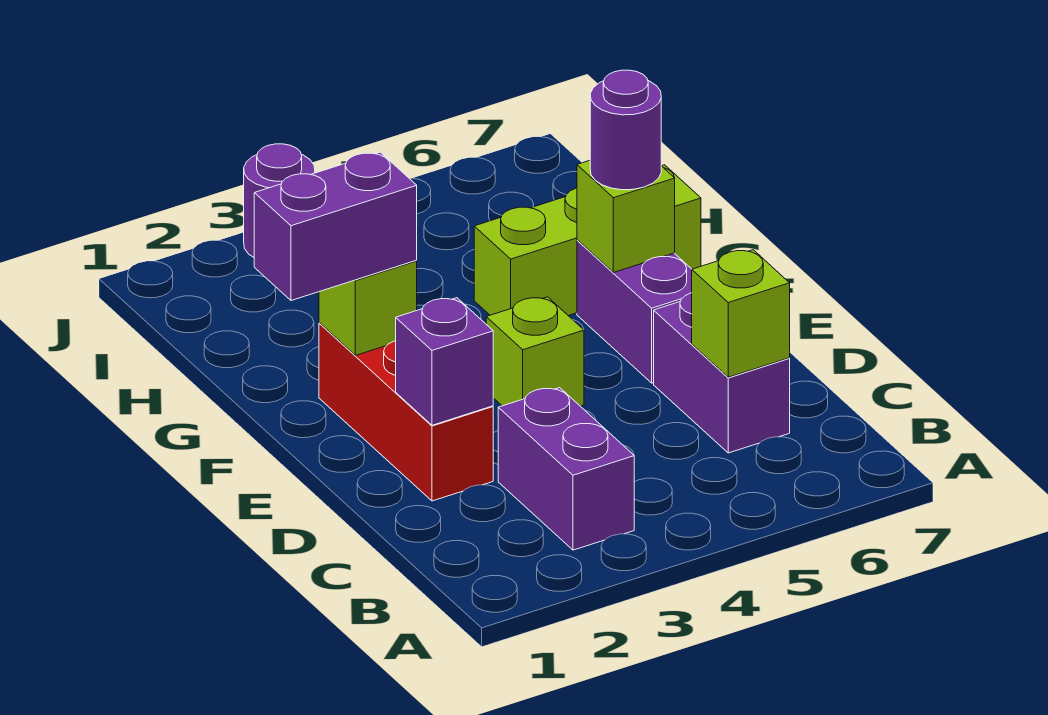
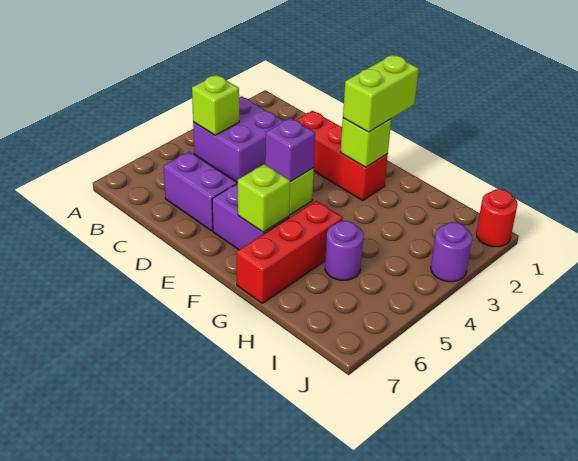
purple 1x2 brick [498,388,634,550] -> purple 2x2 brick [193,96,283,182]
lime 1x1 brick [692,250,790,377] -> lime 1x1 brick moved to [192,75,239,135]
purple 1x1 brick [396,298,493,425] -> purple 1x1 brick moved to [265,118,315,182]
purple 1x2 brick [254,152,417,301] -> lime 1x2 brick [343,55,419,132]
purple 1x1 round brick [590,70,661,190] -> purple 1x1 round brick moved to [325,221,363,280]
lime 1x3 brick [474,165,701,316] -> red 1x3 brick [236,201,343,303]
none -> red 1x1 round brick [476,189,518,247]

